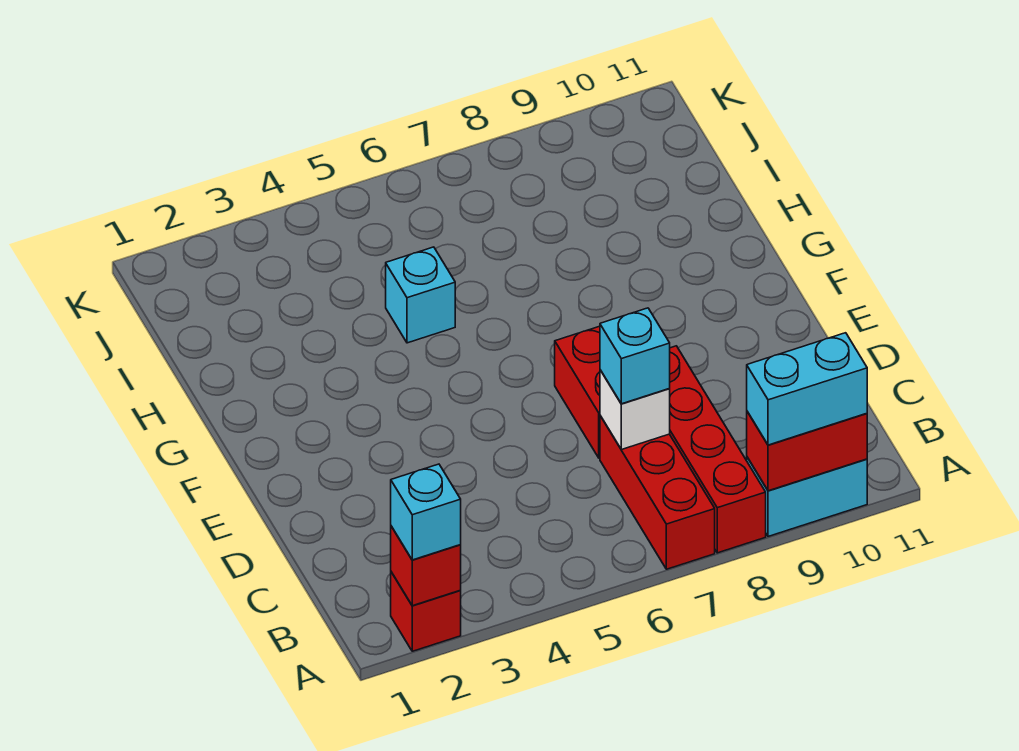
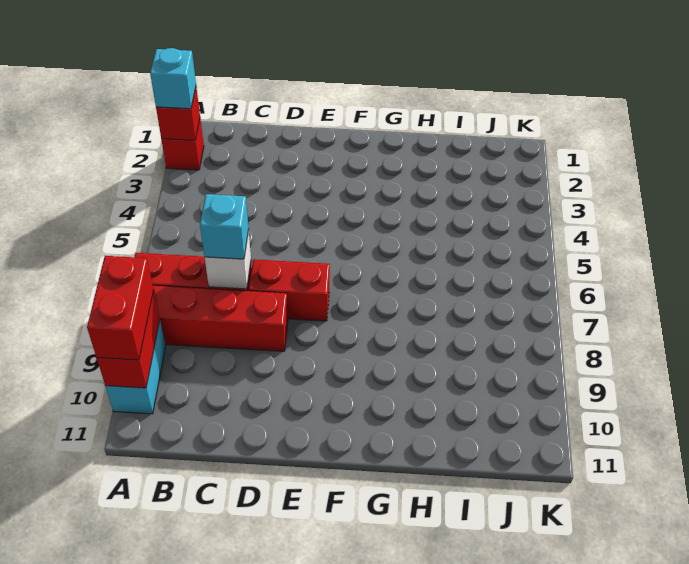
cyan 1x2 brick [747,333,867,445] -> red 1x2 brick [87,256,154,360]
cyan 1x1 brick [386,247,455,343] -> none

